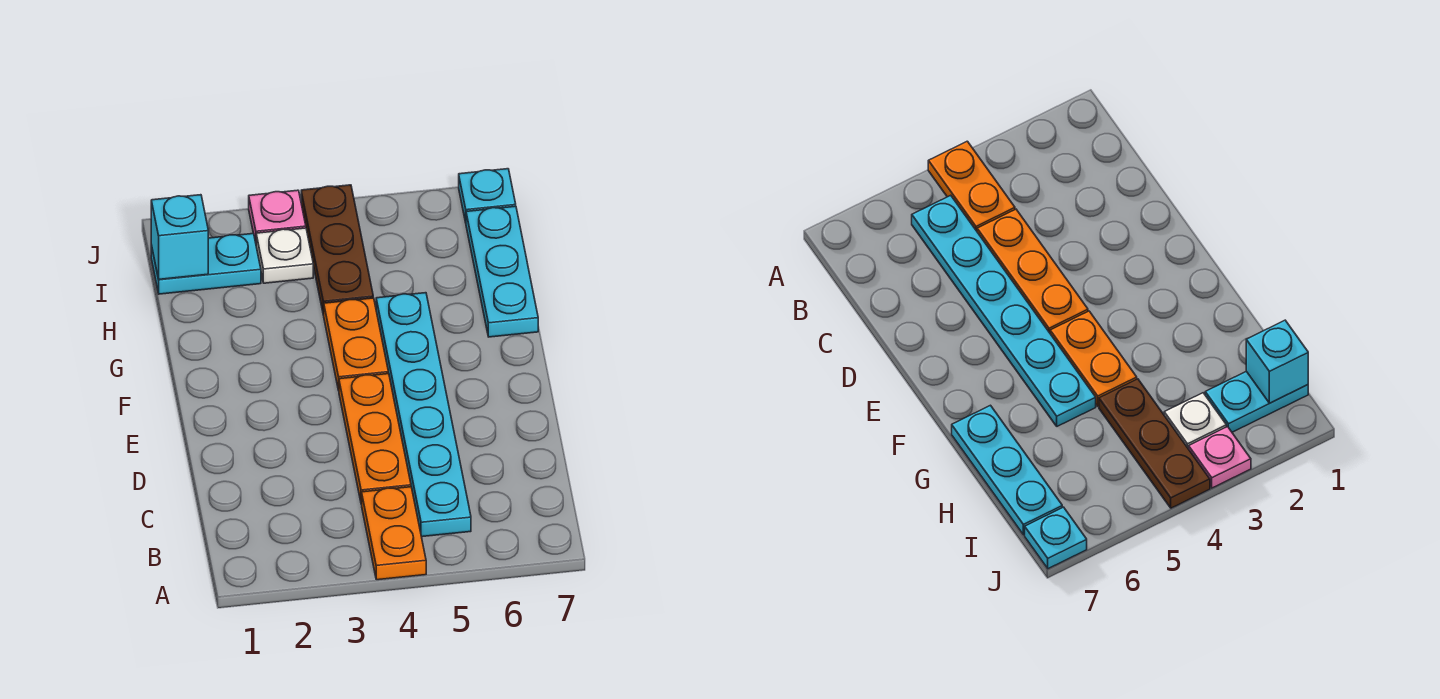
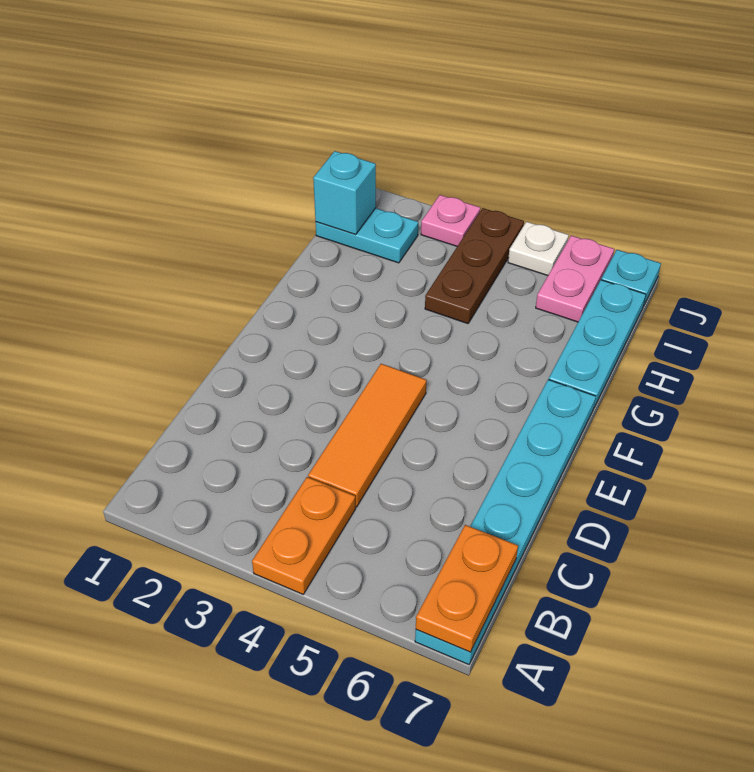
cyan 1x6 plate [376,293,471,537] -> cyan 1x6 plate moved to [415,380,596,665]
orange 1x3 plate [339,374,411,504] -> orange 1x3 tile [308,364,427,507]
orange 1x2 plate [324,298,388,391] -> orange 1x2 plate moved to [416,525,518,652]
white 1x1 plate [256,228,313,283] -> white 1x1 plate moved to [508,222,569,275]
none -> pink 1x2 plate [536,236,614,322]

